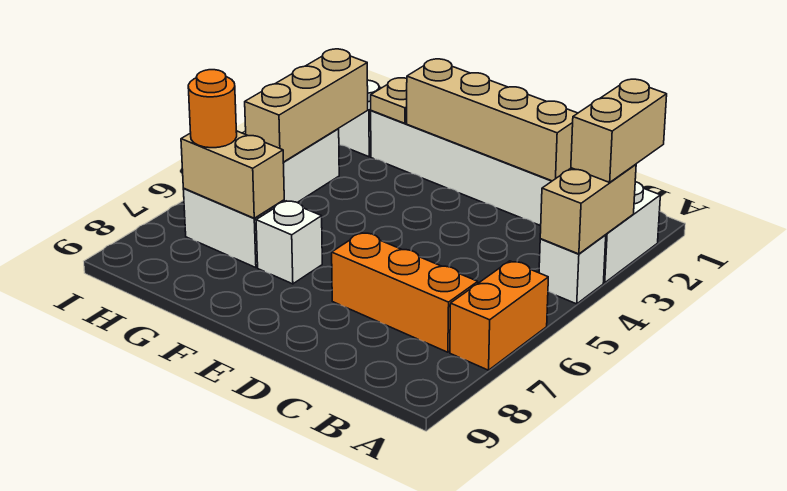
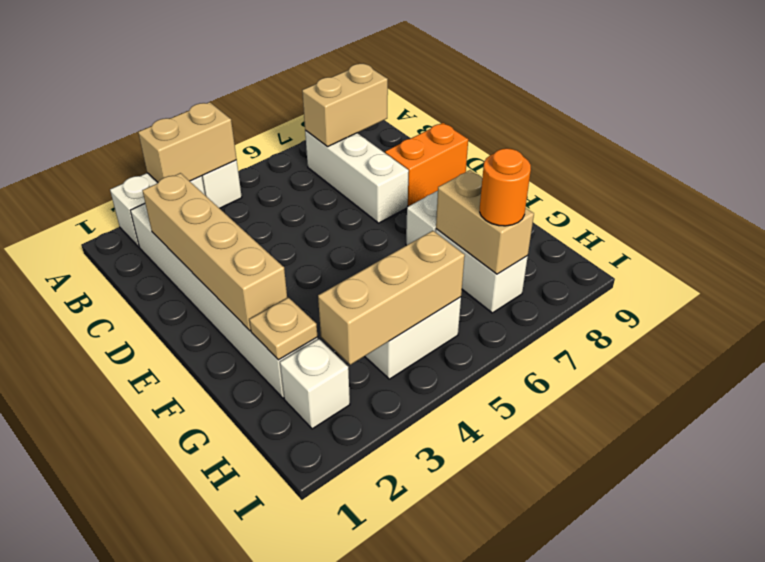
tan 1x2 brick [571,79,667,182] -> tan 1x2 brick moved to [302,63,388,147]
orange 1x2 brick [450,261,548,370] -> orange 1x2 brick moved to [385,123,468,206]
orange 1x3 brick [332,233,478,352] -> white 1x3 brick [305,130,409,223]

